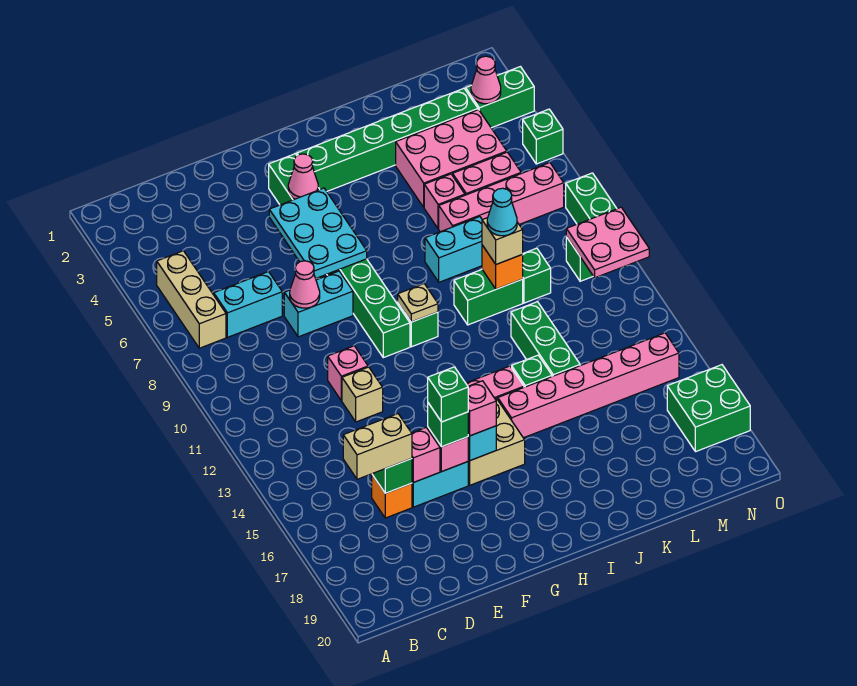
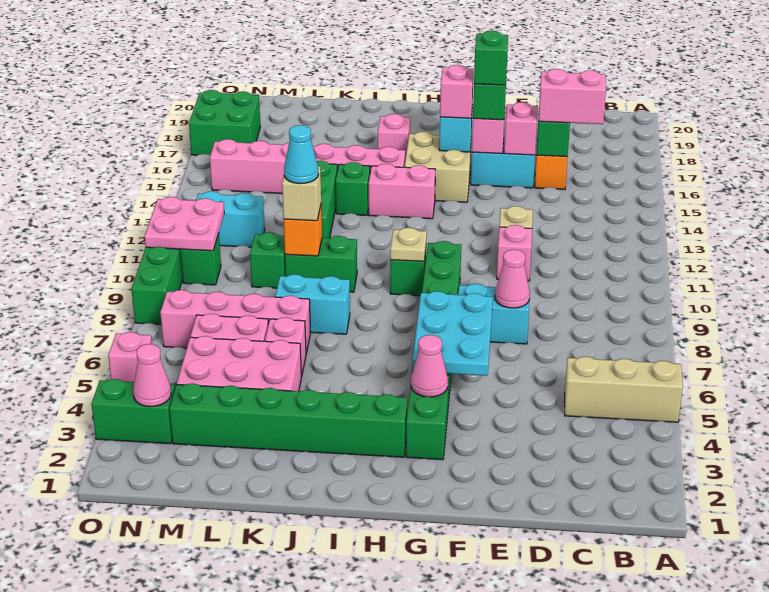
tan 1x3 brick [157,251,226,348] -> tan 1x3 brick turned to [565,357,683,422]
cyan 1x2 brick [214,272,282,337] -> cyan 1x2 brick moved to [196,191,265,247]
tan 1x2 brick [343,414,412,479] -> pink 1x2 brick [539,69,606,124]
none -> pink 1x1 brick [378,114,410,159]
green 1x1 brick [523,109,563,164] -> pink 1x1 brick [108,332,152,382]

